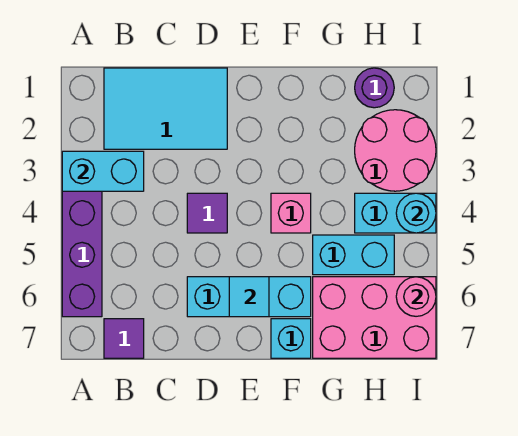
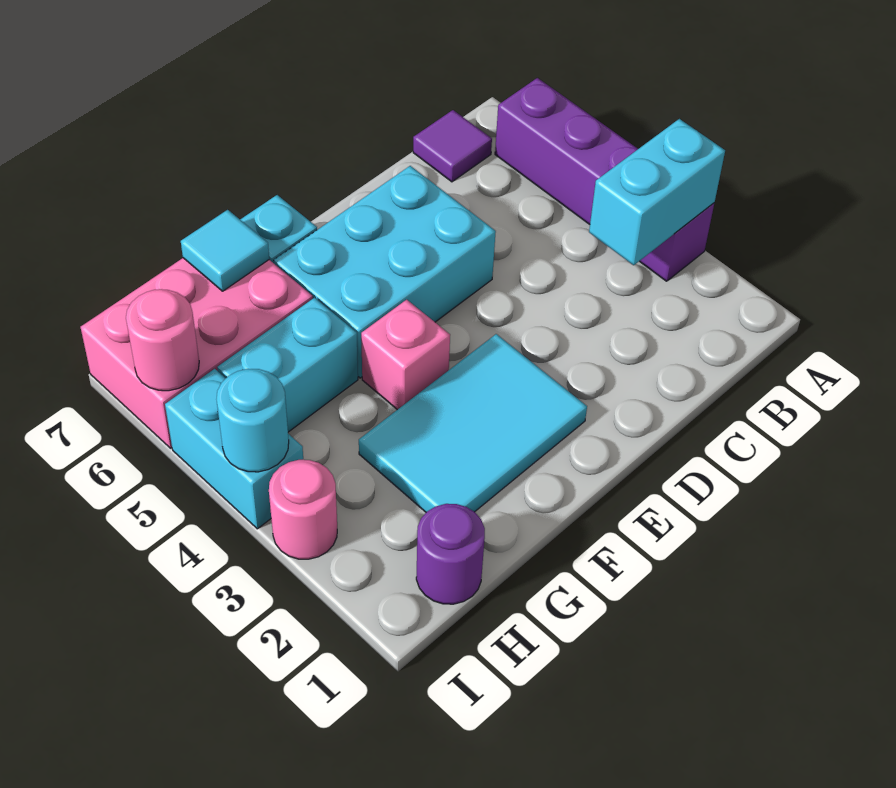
cyan 2x3 tile [104,68,227,149] -> cyan 2x3 tile moved to [359,334,587,512]
purple 1x1 tile [187,193,227,233] -> none
cyan 1x3 brick [187,277,311,317] -> cyan 2x3 brick [274,166,496,378]
cyan 1x1 tile [229,277,269,317] -> cyan 1x1 tile moved to [181,210,269,291]
pink 2x2 round brick [355,110,436,191] -> pink 1x1 round brick [269,460,337,559]
cyan 1x2 brick [355,193,436,233] -> cyan 1x2 brick turned to [165,369,303,529]

